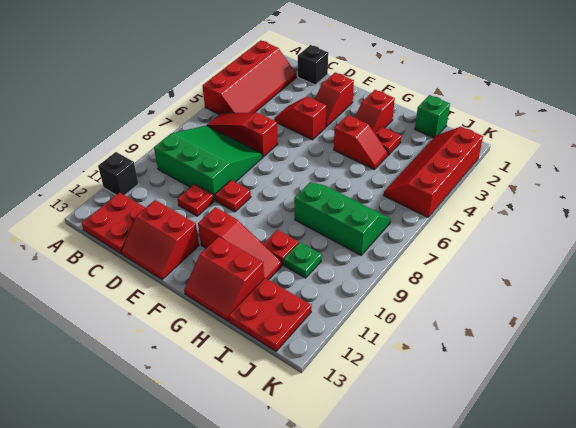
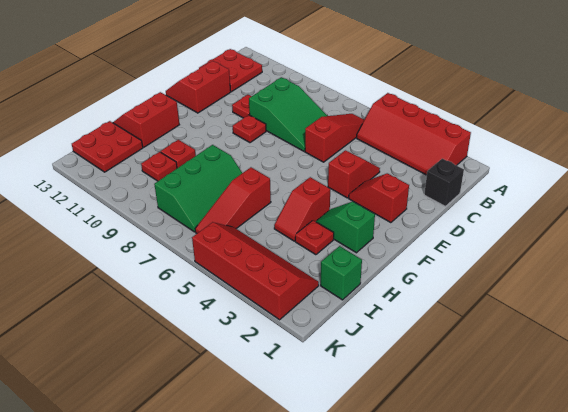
black 1x1 brick [98,152,139,195] -> none
green 3x3 slope [154,126,263,201] -> green 2x3 slope [249,77,327,151]
red 1x3 slope [198,207,282,280] -> red 1x3 slope moved to [195,167,271,233]
red 1x2 slope [355,90,395,133] -> green 1x2 slope [316,202,375,253]
green 1x1 plate [284,242,322,278] -> red 1x1 plate [141,152,177,181]

